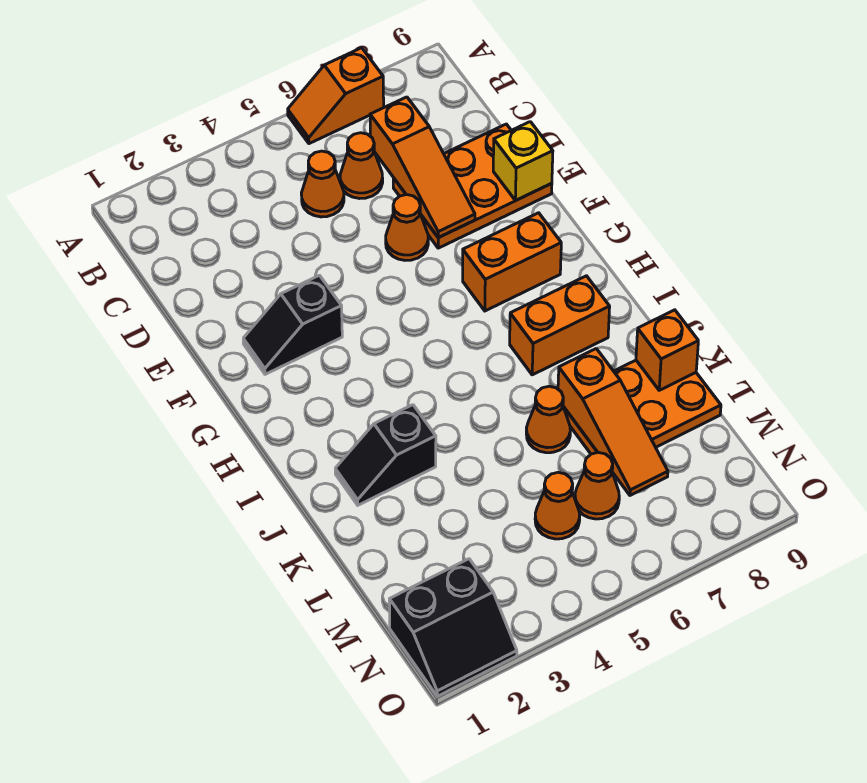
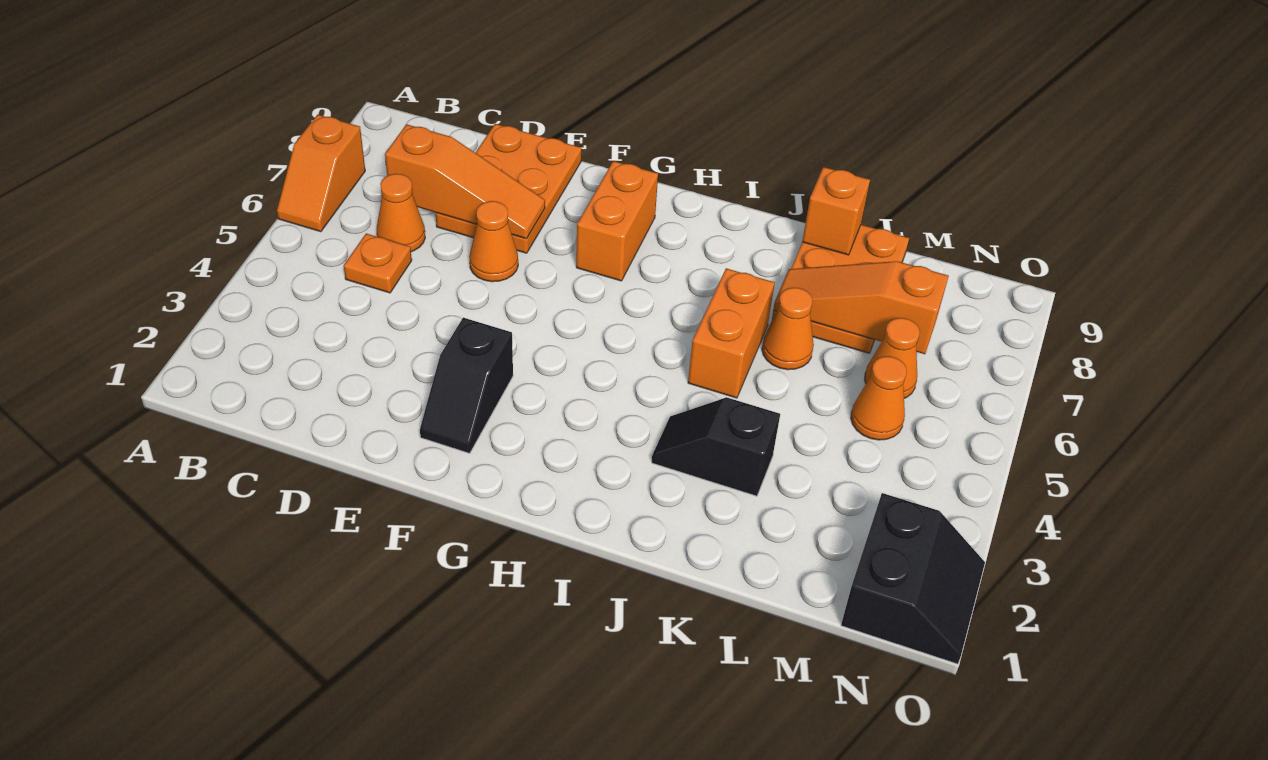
orange 1x1 cone [301,151,344,217] -> orange 1x1 plate [344,233,412,293]
yellow 1x1 brick [493,122,553,200] -> none
orange 1x2 brick [510,276,610,375] -> orange 1x2 brick moved to [688,268,775,398]
black 1x2 slope [335,405,436,505] -> black 1x2 slope turned to [652,397,780,496]
orange 1x3 slope [558,349,668,495] -> orange 1x3 slope turned to [773,261,949,354]

